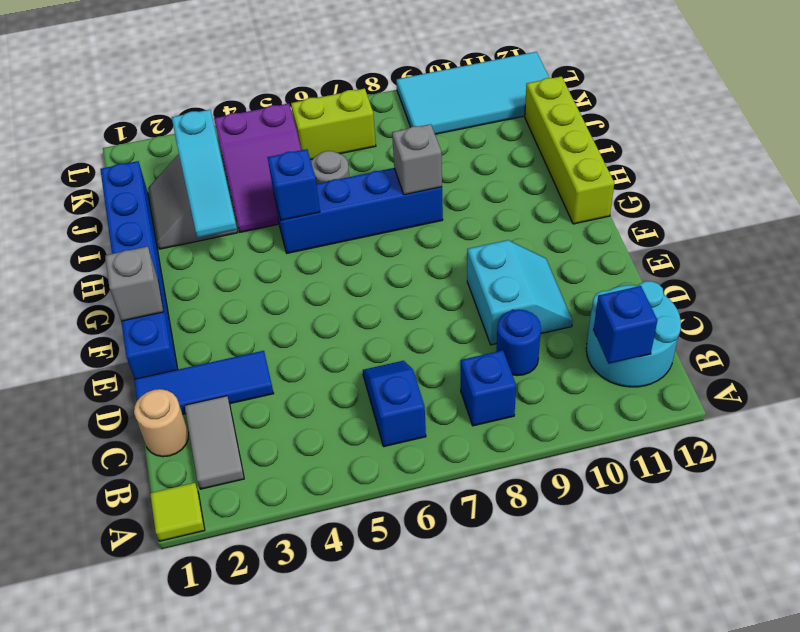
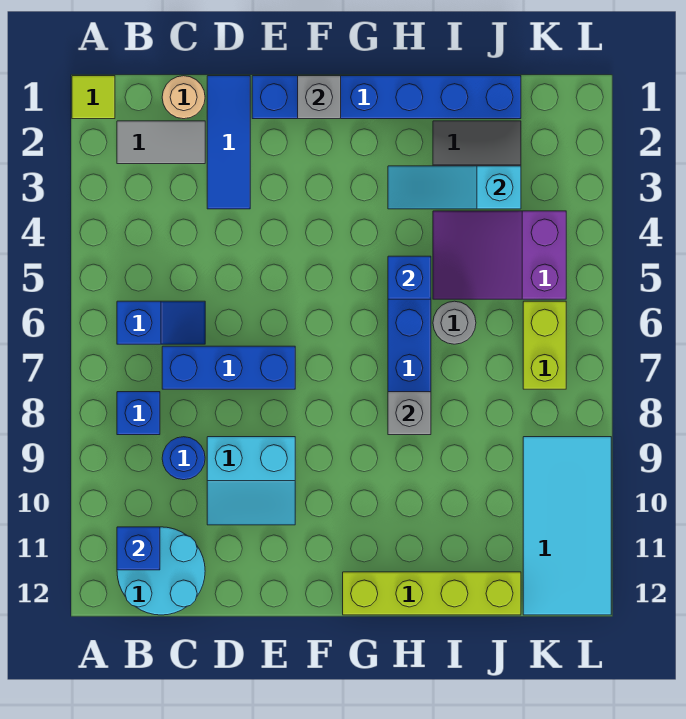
none -> blue 1x3 brick [162,346,295,389]

